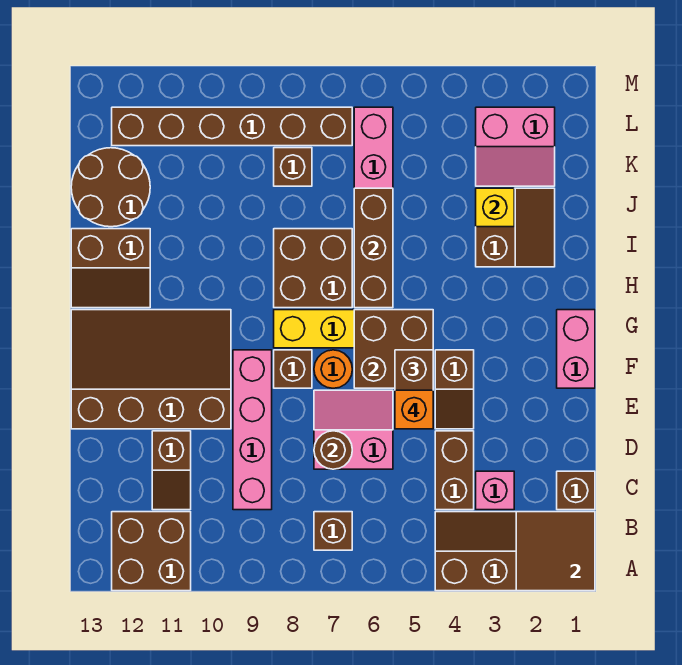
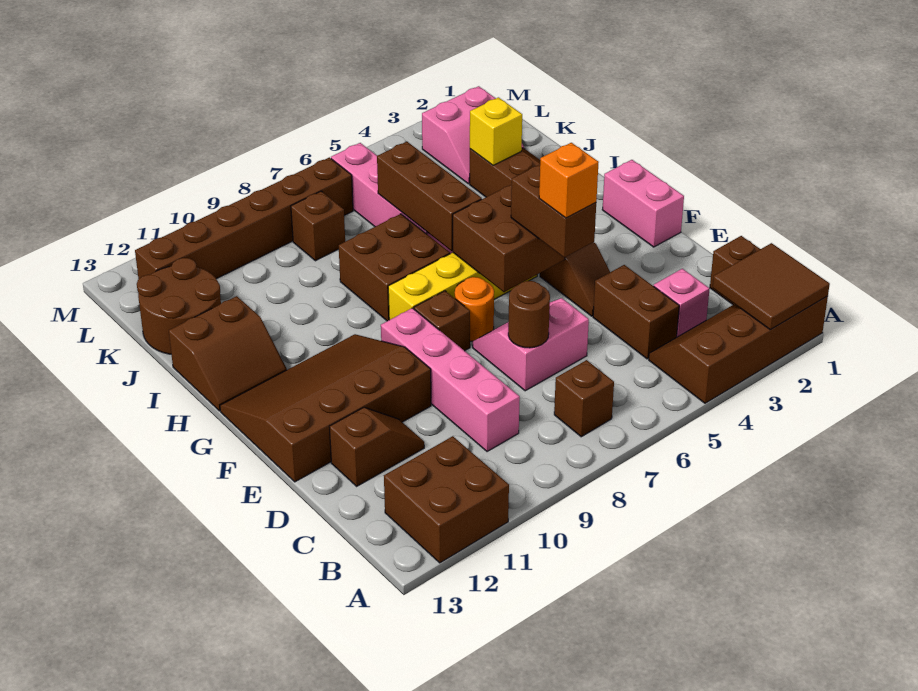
brown 1x2 slope [152,431,191,510] -> brown 1x2 slope turned to [329,408,424,486]

